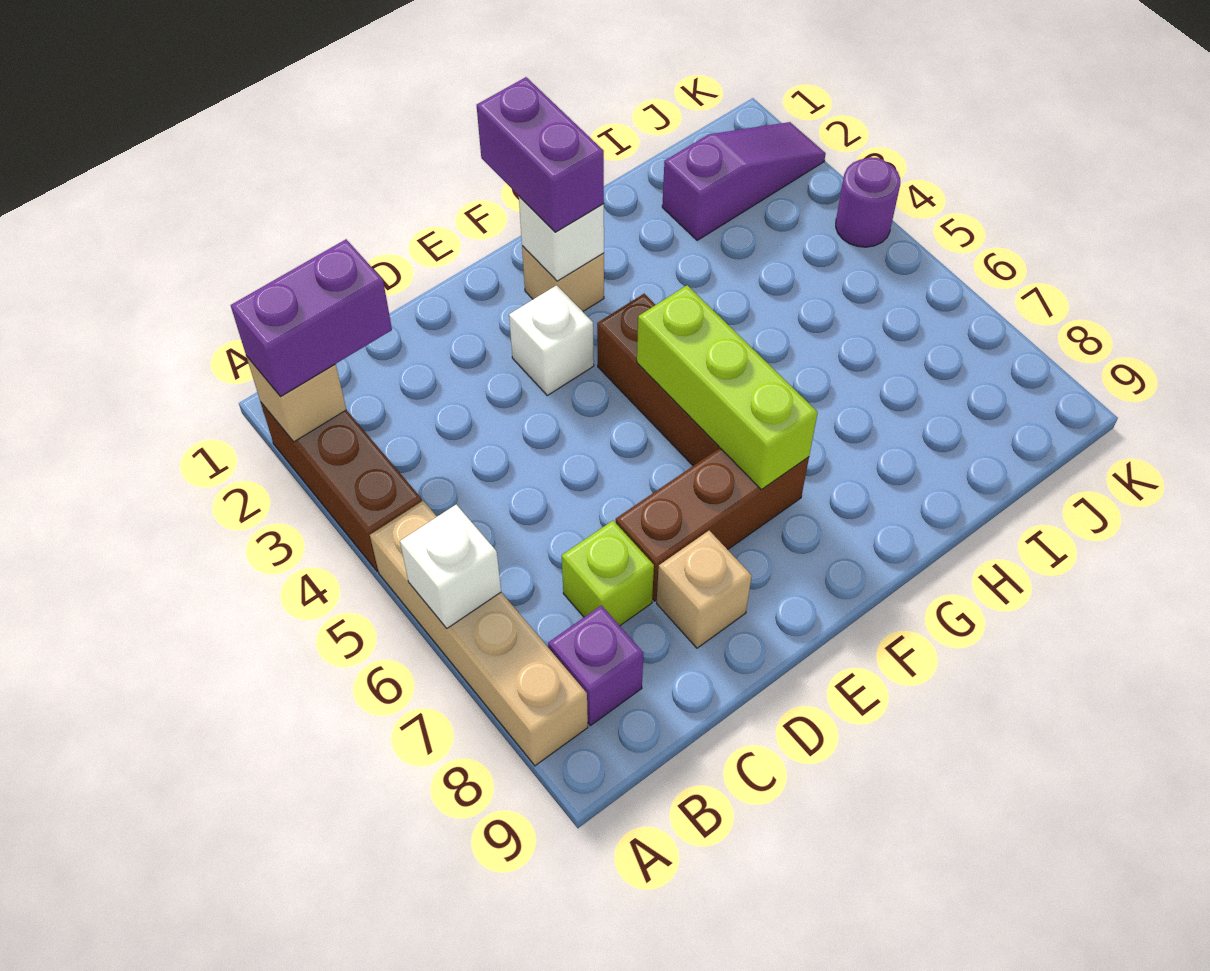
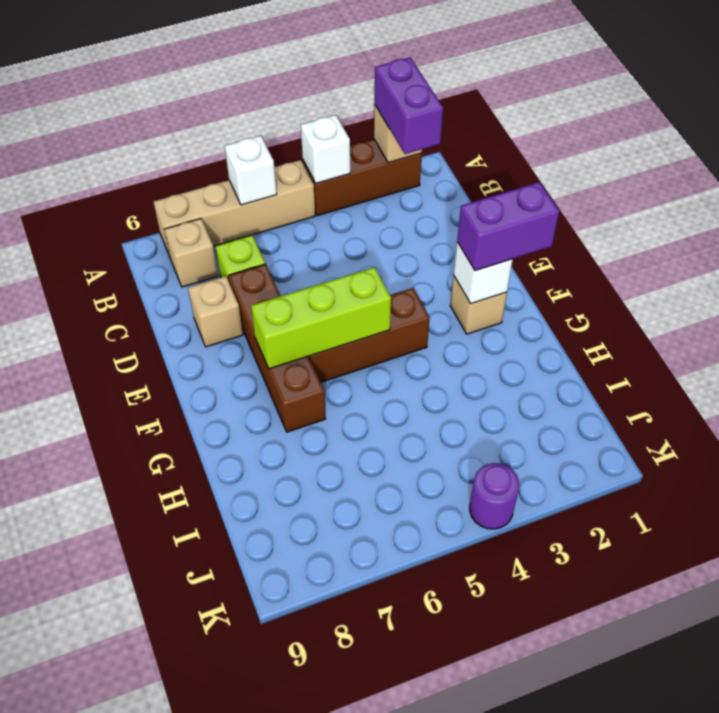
purple 1x1 brick [548,606,643,726] -> tan 1x1 brick [164,219,218,287]
brown 1x3 brick [616,448,809,601] -> brown 1x4 brick [228,264,326,432]
white 1x1 brick [509,285,594,395] -> white 1x1 brick moved to [301,115,350,183]
purple 1x3 slope [662,122,826,240] -> none

